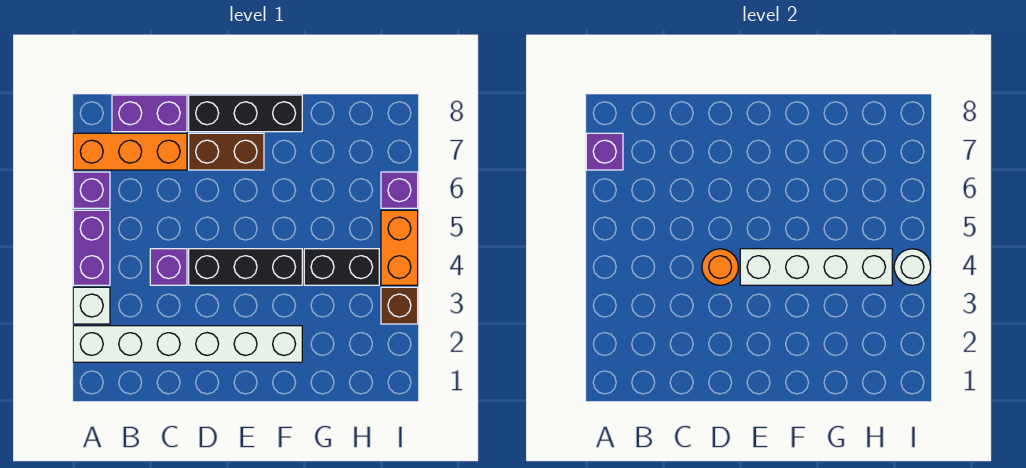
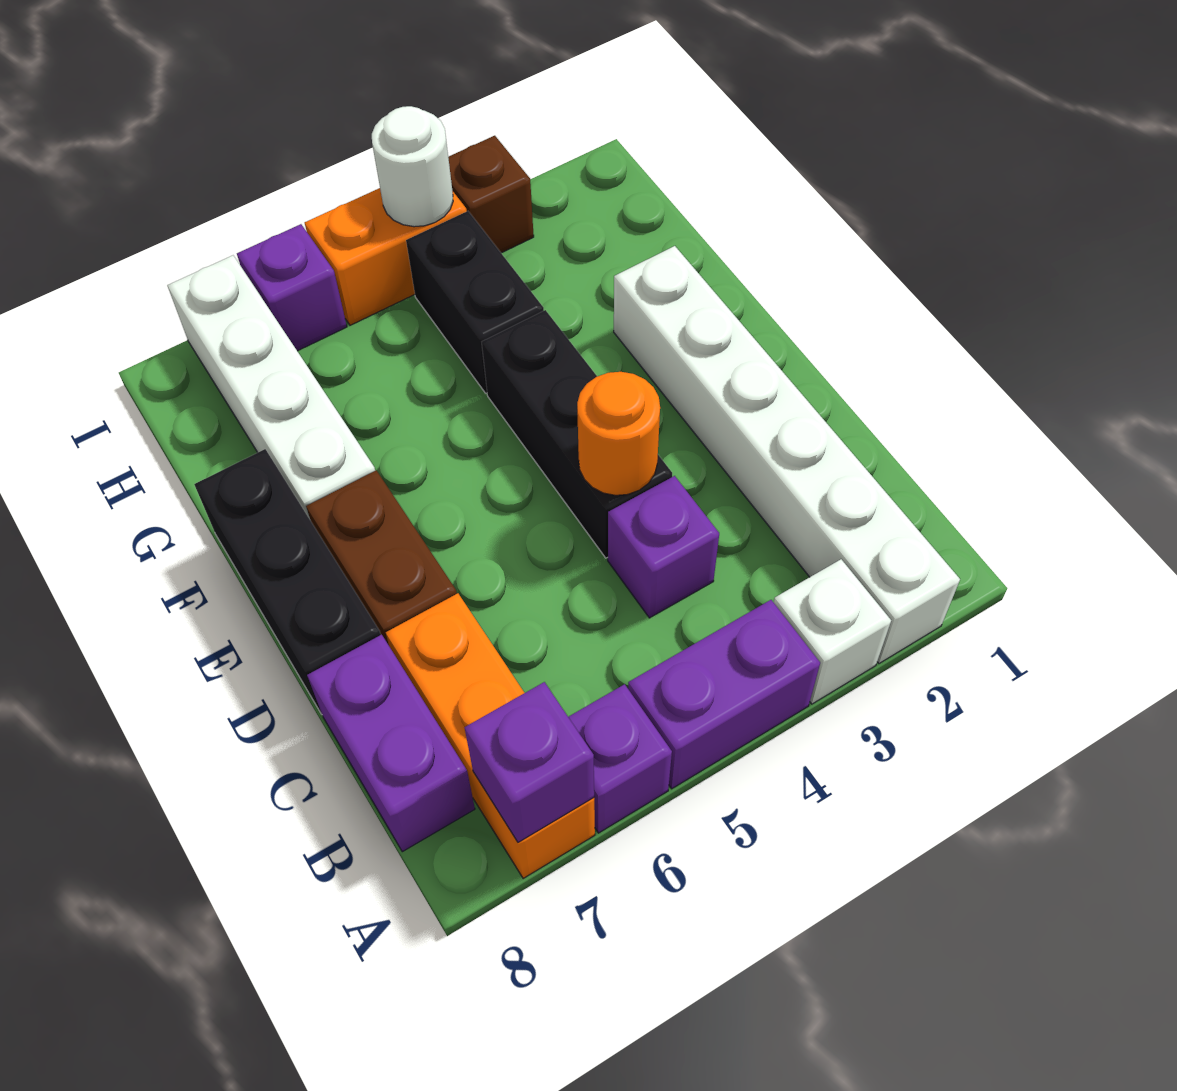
white 1x4 brick [740,249,892,285] -> white 1x4 brick moved to [167,255,375,519]

